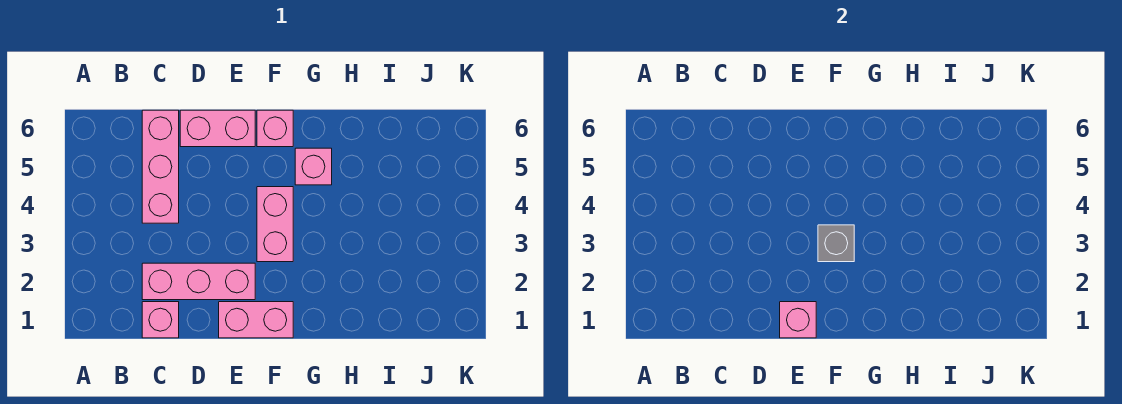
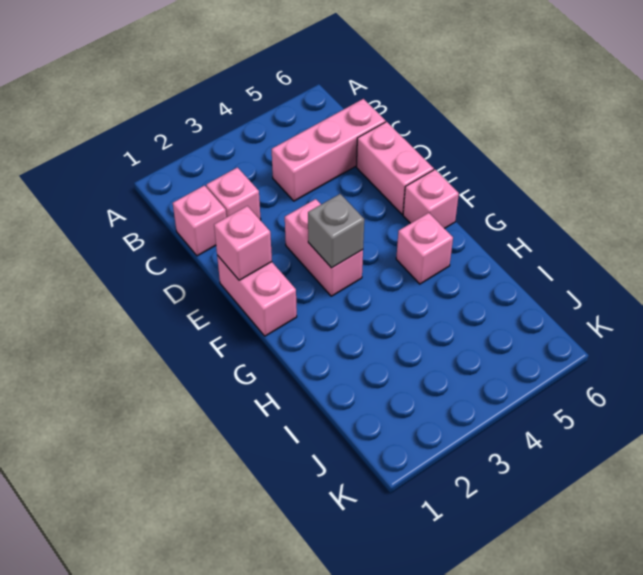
pink 1x3 brick [142,263,255,300] -> pink 1x1 brick [206,167,261,220]
pink 1x2 brick [257,187,293,262] -> pink 1x2 brick turned to [285,199,363,296]

